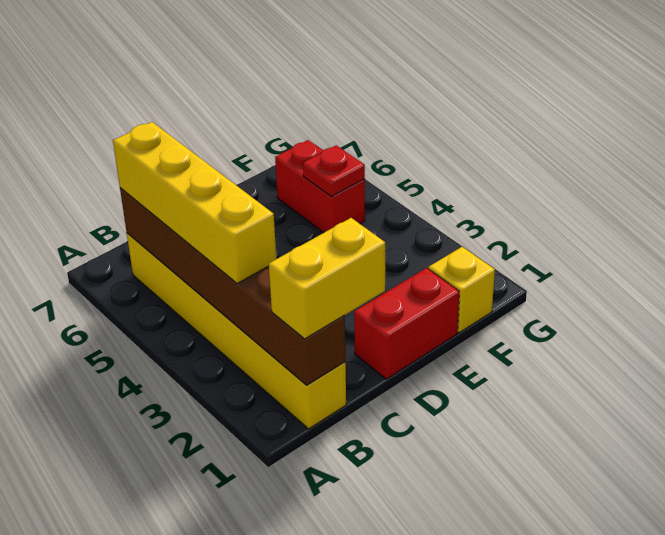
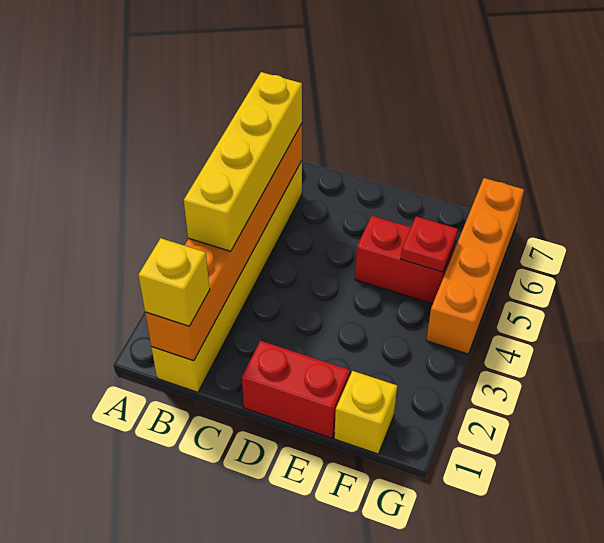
brown 1x6 brick [120,188,345,385] -> orange 1x6 brick [145,124,302,361]
yellow 1x2 brick [269,218,385,339] -> yellow 1x1 brick [139,238,210,326]
red 1x2 brick [275,140,365,233] -> red 1x2 brick turned to [355,216,456,304]
none -> orange 1x4 brick [426,178,524,354]

